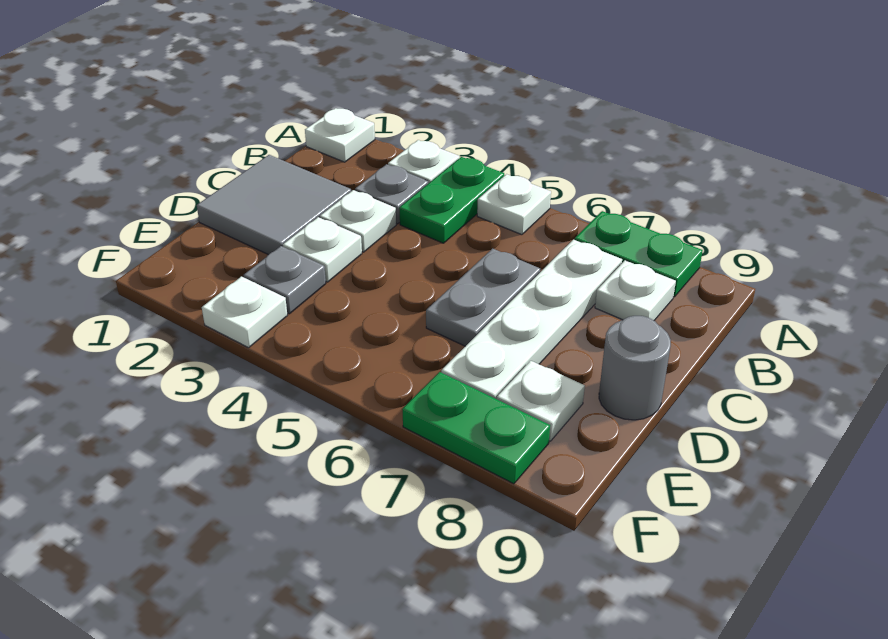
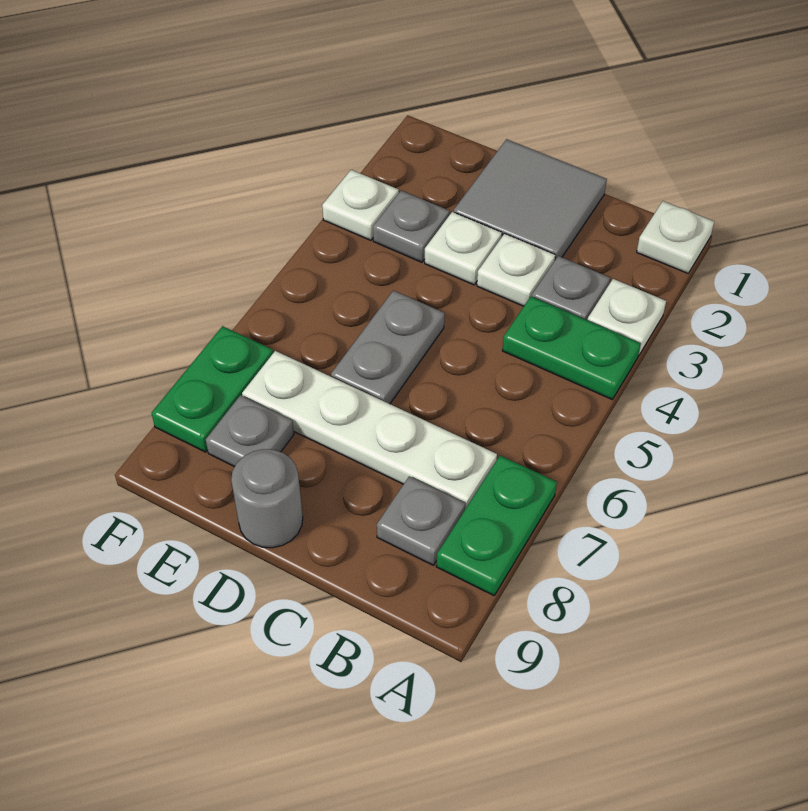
white 1x1 plate [477,174,551,235] -> none
white 1x1 plate [595,260,676,320] -> grey 1x1 plate [377,476,465,565]
grey 1x2 plate [426,249,540,346] -> grey 1x2 plate turned to [331,291,445,404]
white 1x1 plate [497,361,585,441] -> grey 1x1 plate [206,395,294,467]

